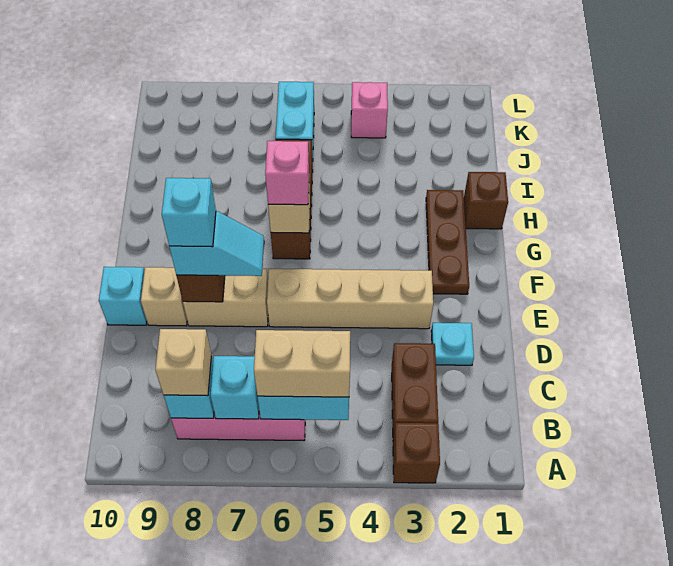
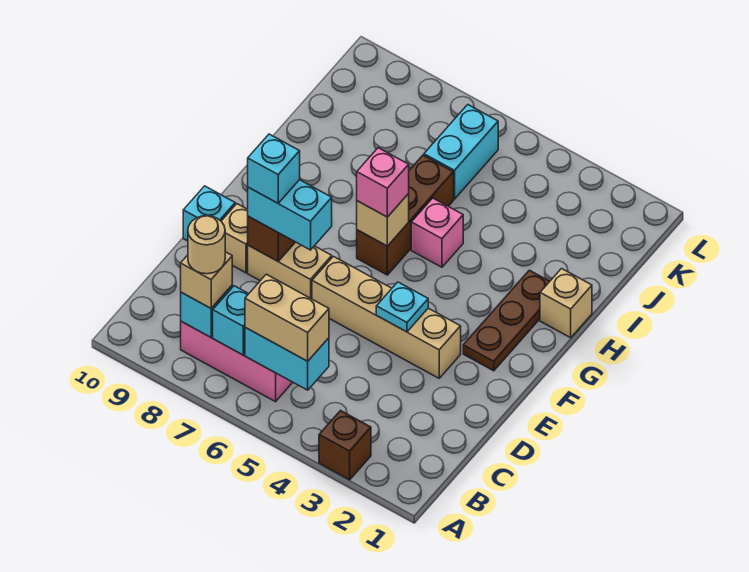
brown 1x2 brick [392,343,438,439] -> none
none -> tan 1x1 round brick [188,216,225,274]
cyan 1x1 plate [431,323,474,365] -> cyan 1x1 plate moved to [376,282,428,332]
cyan 1x2 slope [169,211,264,276] -> cyan 1x2 brick [248,180,332,250]
brown 1x1 brick [464,172,508,229] -> tan 1x1 brick [540,269,592,338]
pink 1x1 brick [351,82,388,138] -> pink 1x1 brick moved to [411,198,463,267]

